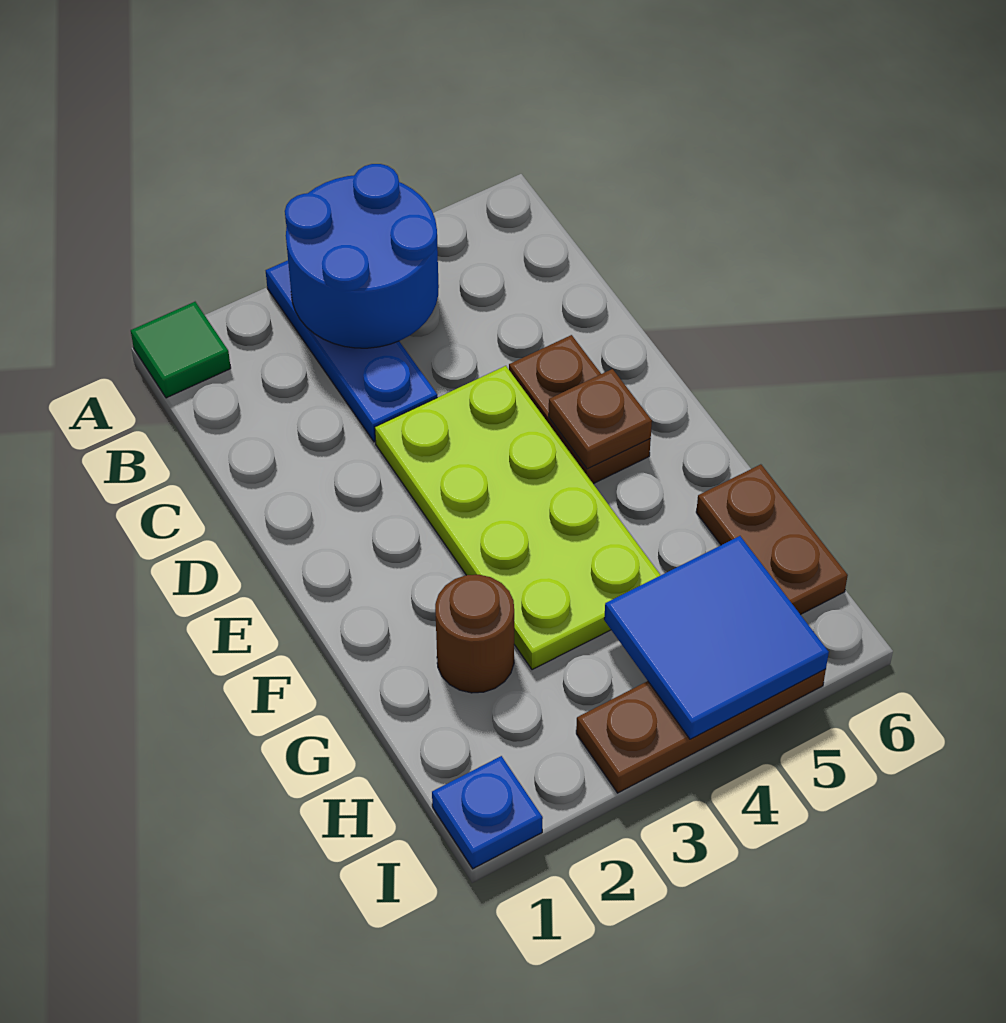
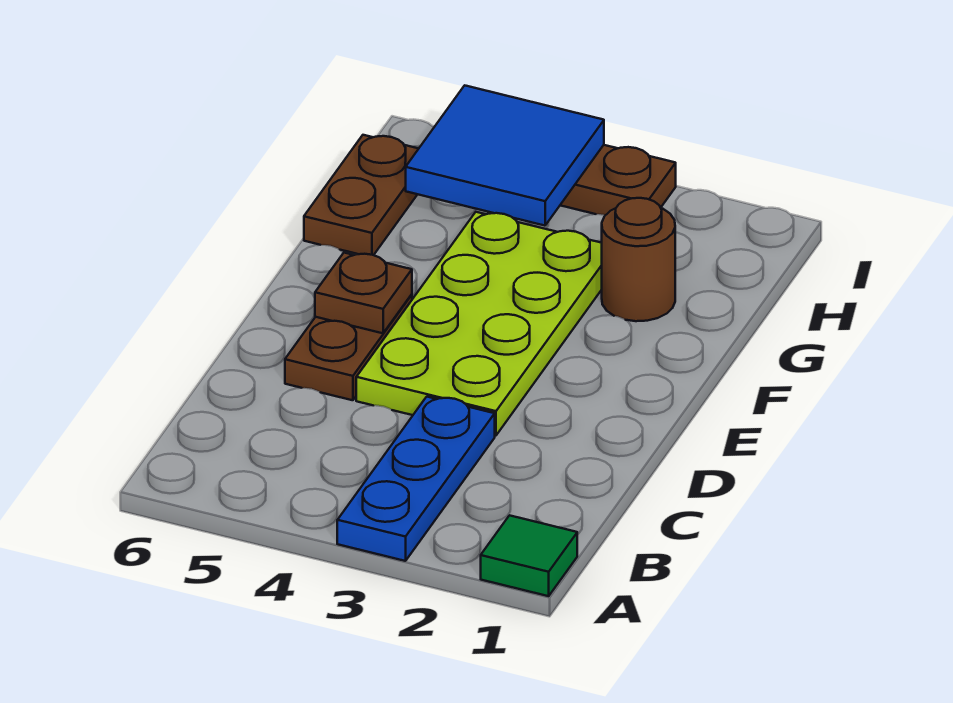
blue 2x2 round brick [285,164,439,348] -> none
blue 1x1 plate [432,756,543,869] -> none

